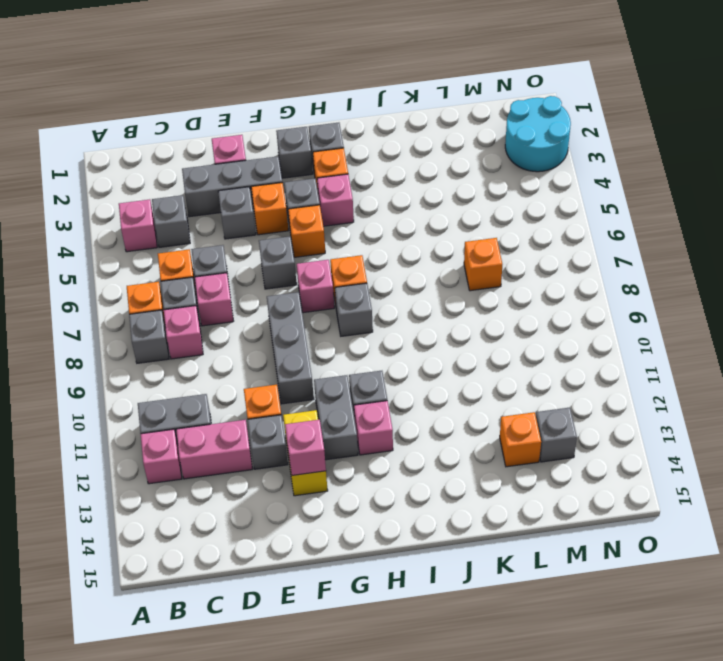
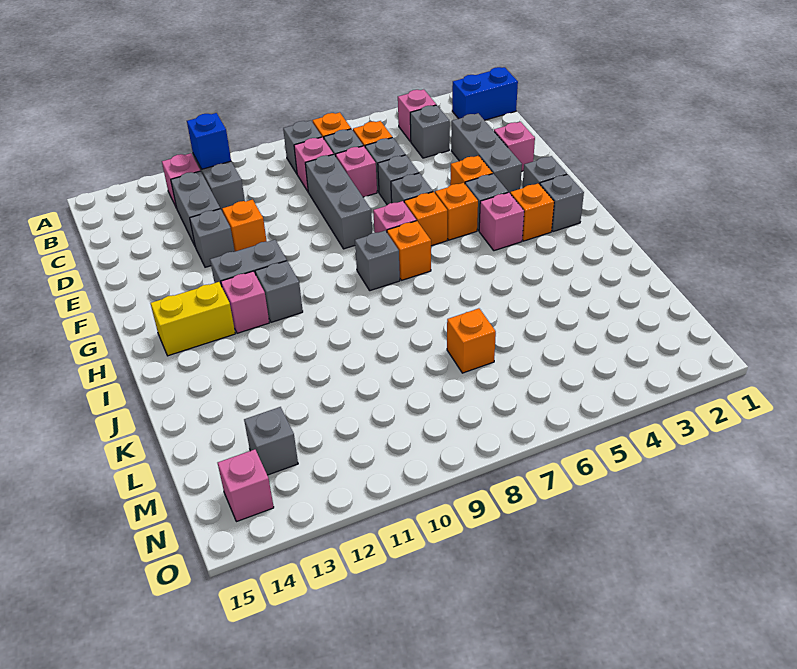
none -> blue 1x2 brick [452,67,518,120]
none -> blue 1x1 brick [187,113,231,169]
pink 1x2 brick [176,420,252,479] -> grey 1x2 brick [171,171,220,246]
grey 1x1 brick [218,187,256,239] -> grey 1x1 brick moved to [378,155,419,205]
grey 1x3 brick [267,292,314,404] -> grey 1x3 brick turned to [305,154,372,249]
yellow 1x2 brick [283,410,328,496] -> yellow 1x2 brick moved to [150,282,235,356]
pink 1x1 brick [285,419,326,475] -> pink 1x1 brick moved to [218,449,274,522]
orange 1x1 brick [500,412,541,467] -> orange 1x1 brick moved to [404,192,447,246]
cyan 2x2 round brick [505,96,571,172] -> none

